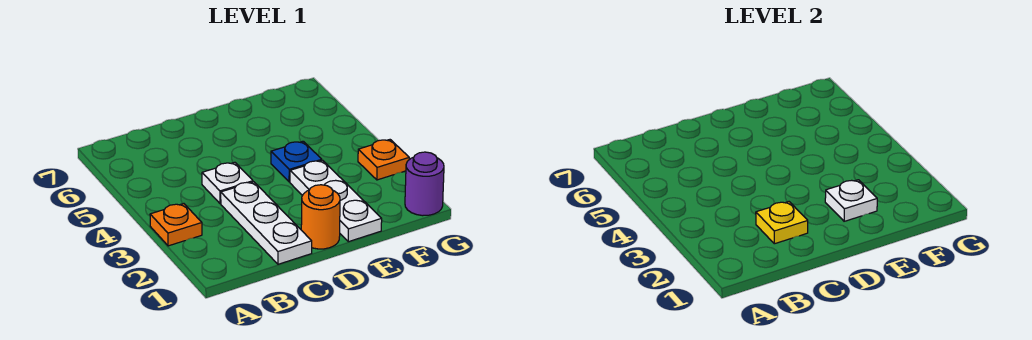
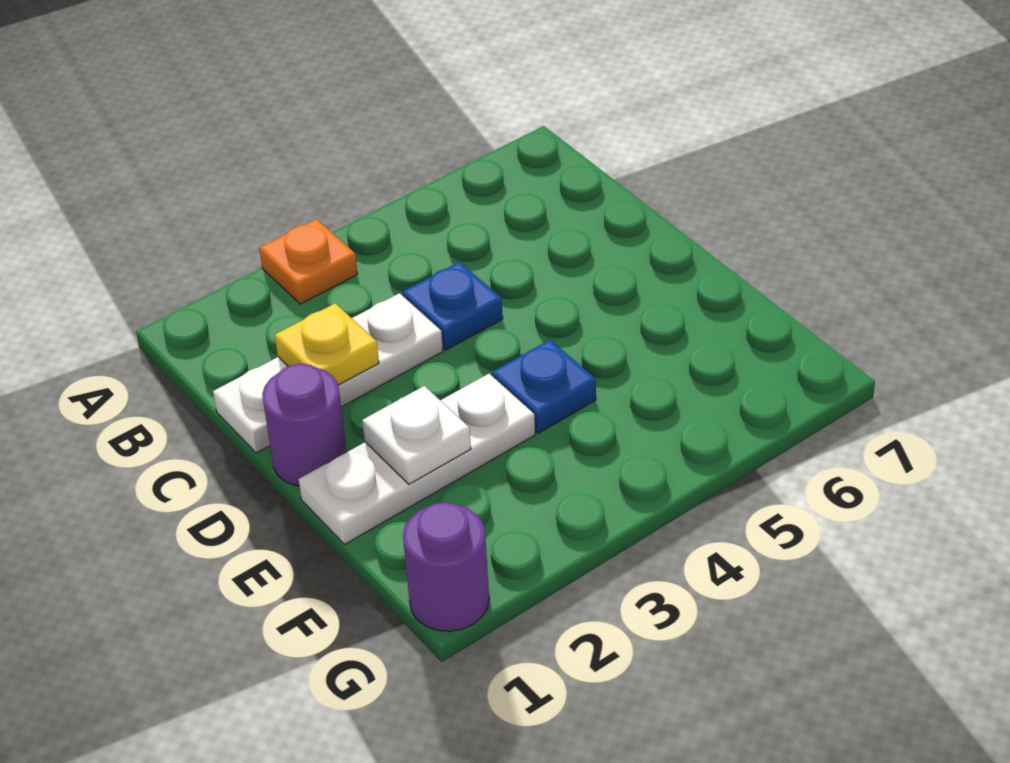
white 1x1 plate [202,162,253,204] -> blue 1x1 plate [403,262,503,350]
orange 1x1 round brick [301,185,340,249] -> purple 1x1 round brick [262,364,347,486]
orange 1x1 plate [358,140,409,180] -> none

